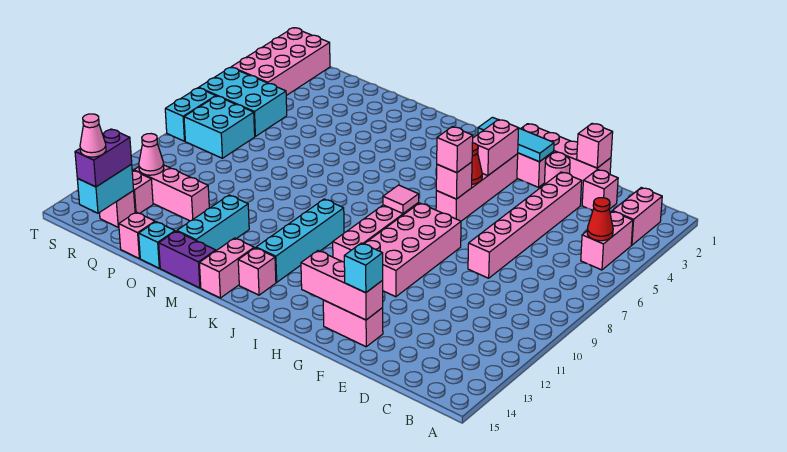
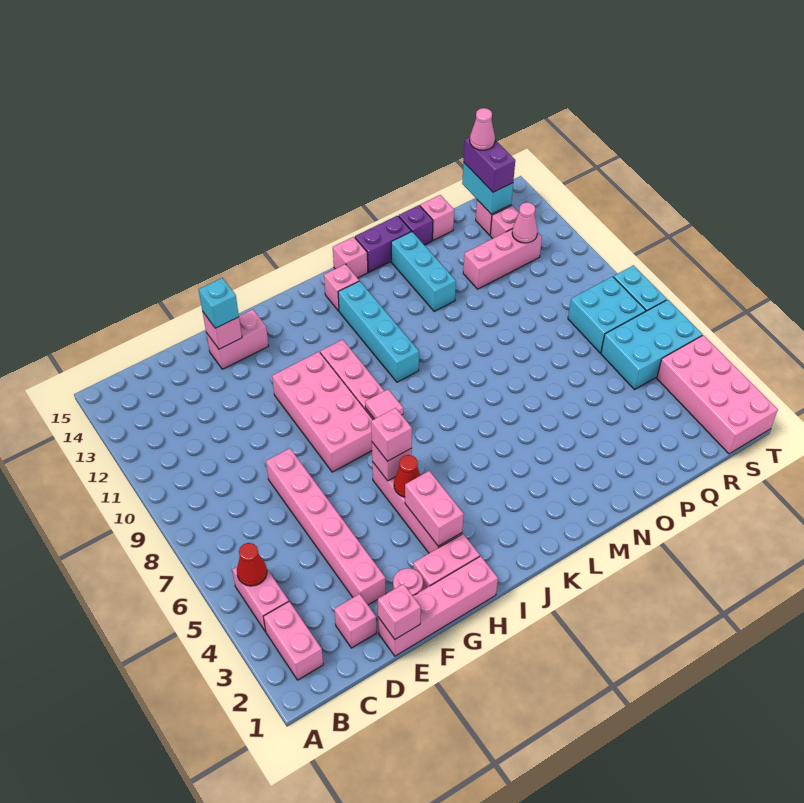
pink 1x3 brick [301,251,383,320] -> pink 1x1 brick [202,311,242,349]
cyan 1x3 tile [478,117,554,162] -> none
pink 1x2 brick [199,238,254,298] -> pink 1x1 brick [333,237,368,278]
cyan 1x1 brick [139,222,175,268] -> purple 1x1 brick [399,205,433,245]

